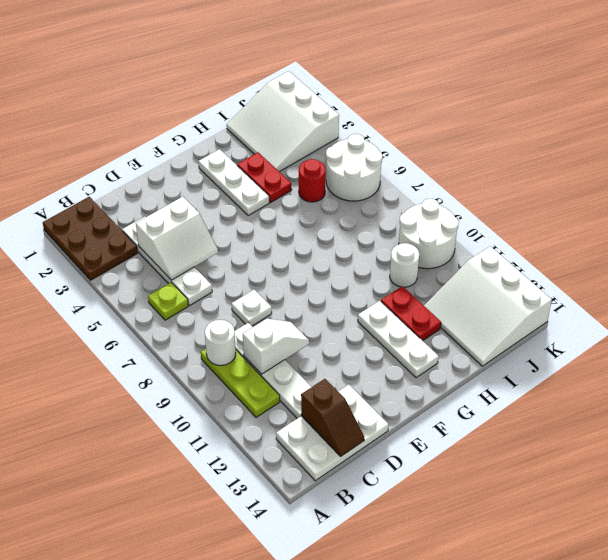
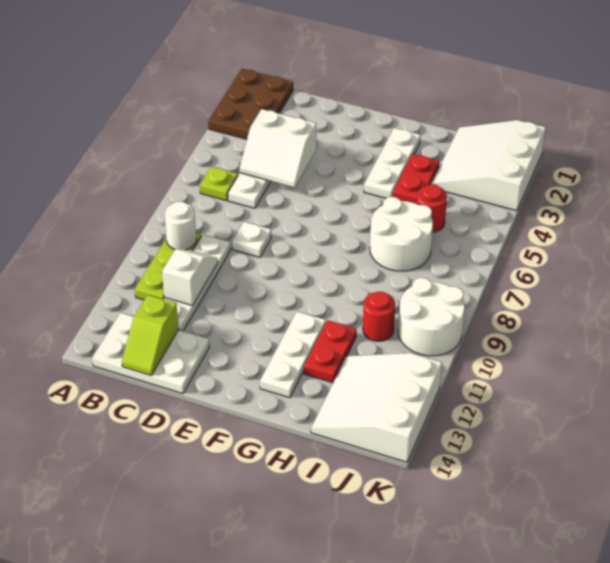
white 1x2 slope [243,319,309,374] -> white 1x2 slope turned to [162,249,218,306]
brown 1x2 slope [301,379,364,456] -> lime 1x2 slope [122,295,179,375]
white 1x1 round brick [390,243,419,287] -> red 1x1 round brick [363,291,395,341]
white 2x2 round brick [326,134,382,201] -> white 2x2 round brick moved to [370,197,433,271]

